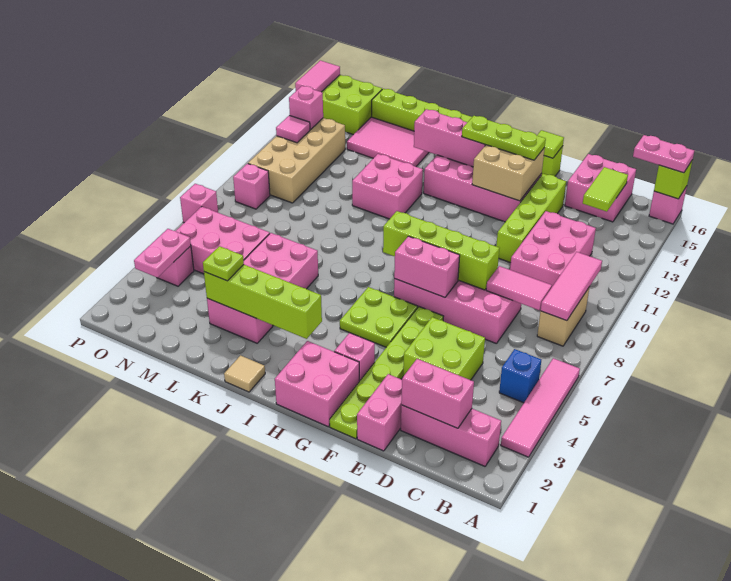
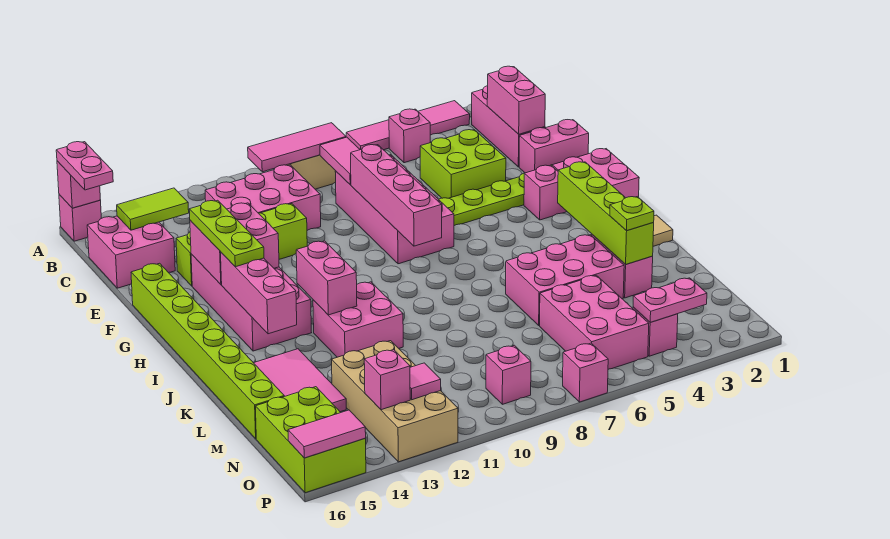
lime 1x1 brick [654,161,692,199] -> pink 1x1 brick [57,161,100,208]
blue 1x1 brick [499,349,541,403] -> pink 1x1 brick [389,109,430,163]
lime 1x4 brick [383,211,499,290] -> pink 1x4 brick [351,145,442,246]
pink 1x2 brick [394,236,460,297] -> pink 1x2 brick moved to [296,241,357,315]
tan 2x2 brick [472,145,545,201] -> pink 2x2 brick [190,203,279,285]
lime 1x1 tile [537,130,564,158] -> none
lime 2x2 plate [340,287,418,347] -> none
tan 2x4 brick [248,118,345,203] -> tan 2x4 brick turned to [332,341,458,462]

